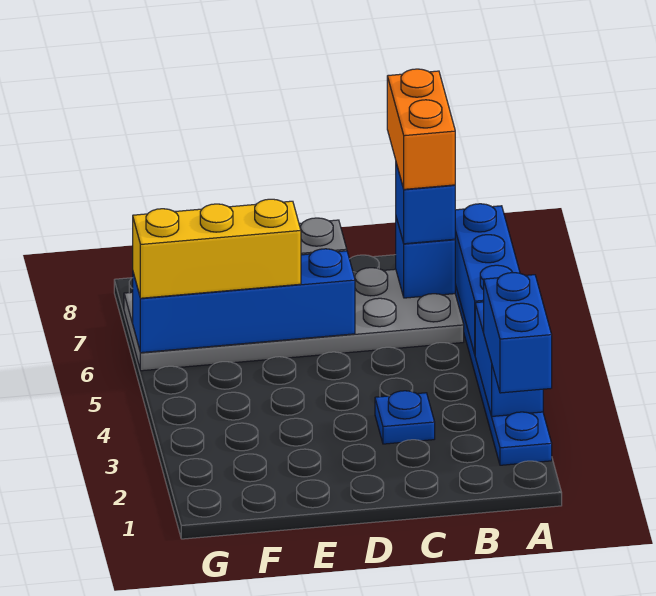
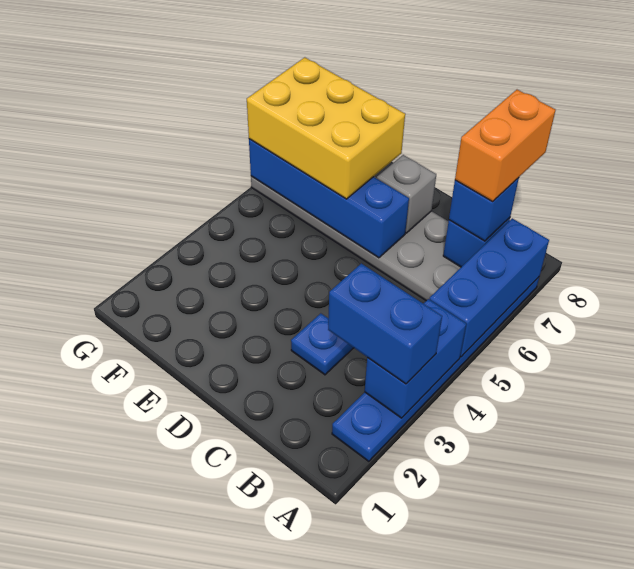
blue 1x2 brick [484,273,552,393] -> blue 1x2 brick turned to [328,263,442,384]
yellow 1x3 brick [133,199,301,298] -> yellow 2x3 brick [247,57,405,199]

